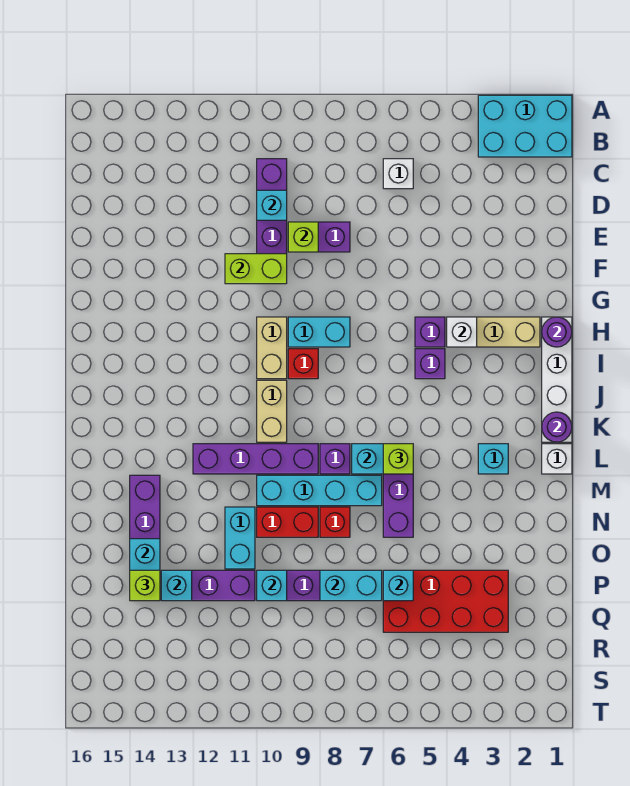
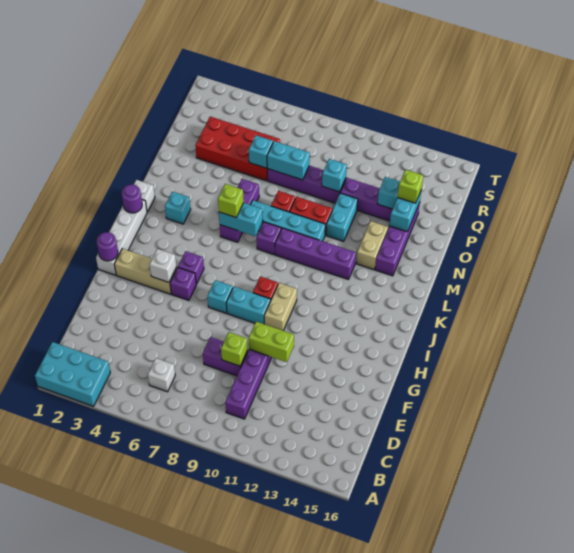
cyan 1x1 brick [257,190,287,220] -> cyan 1x1 brick moved to [207,280,233,313]
tan 1x2 brick [257,380,287,442] -> tan 1x2 brick moved to [356,221,388,270]

